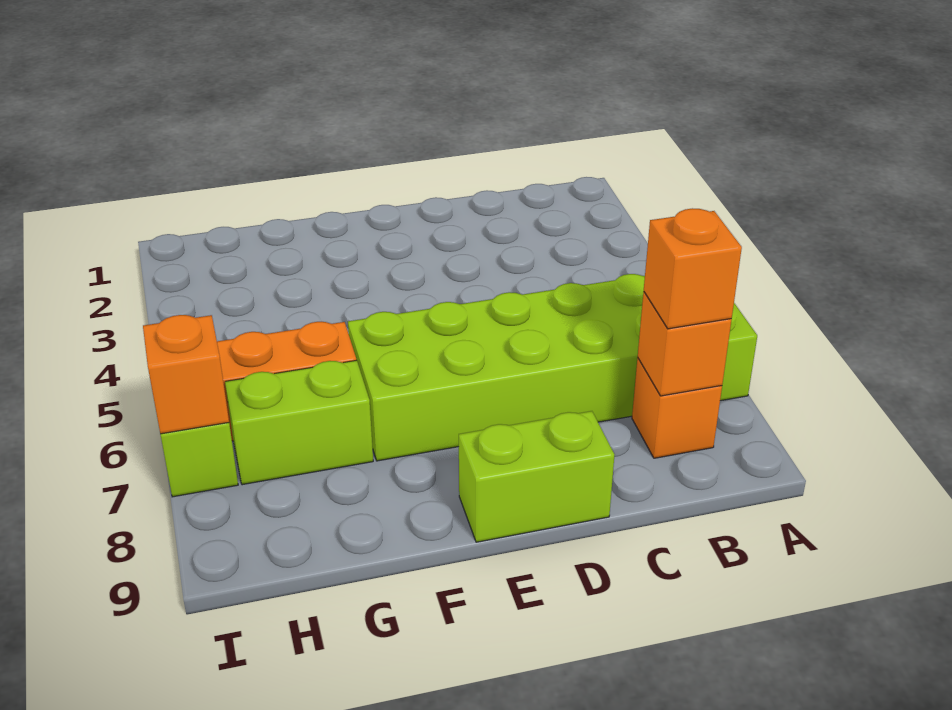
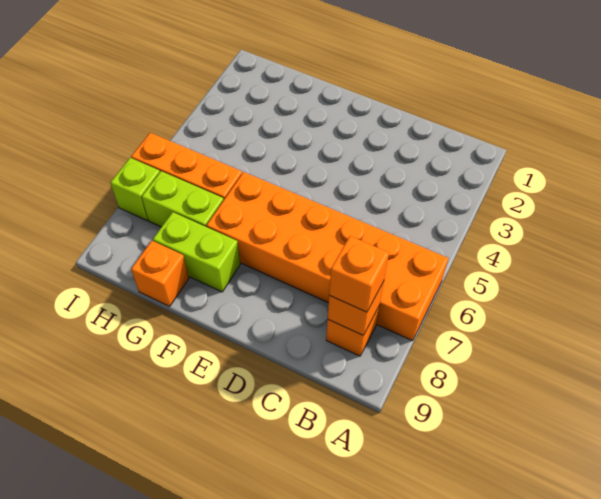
lime 2x6 brick [348,274,757,461] -> orange 2x6 brick [206,172,449,341]
lime 1x2 brick [459,411,615,542] -> lime 1x2 brick moved to [153,212,240,292]
orange 1x1 brick [143,315,229,434] -> orange 1x1 brick moved to [131,241,189,306]

